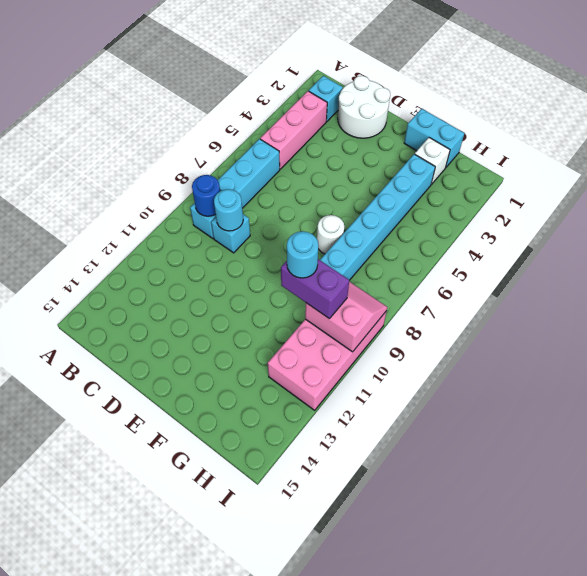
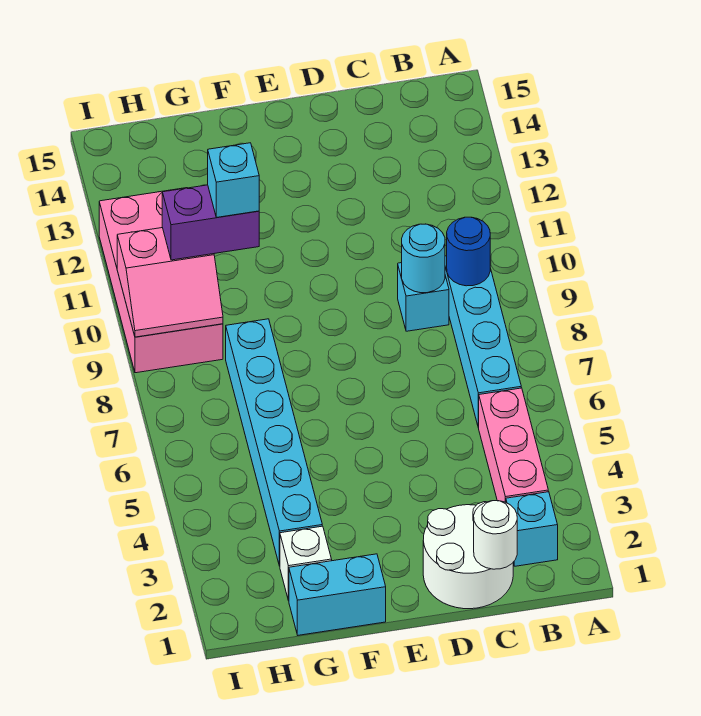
white 1x1 round brick [317,215,344,254] -> white 1x1 round brick moved to [474,501,517,569]
cyan 1x1 round brick [287,231,318,278] -> cyan 1x1 brick [208,143,259,217]

